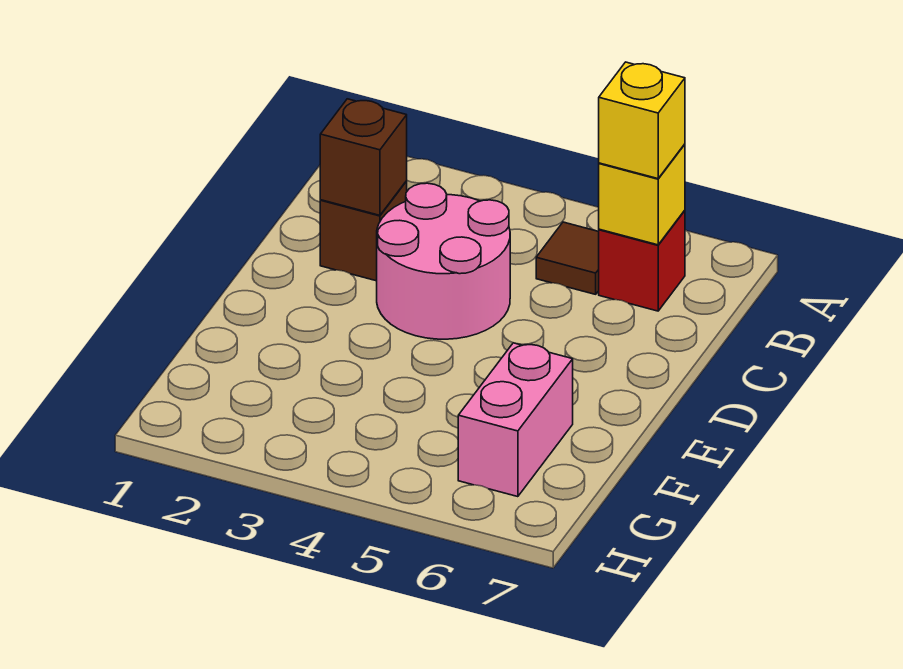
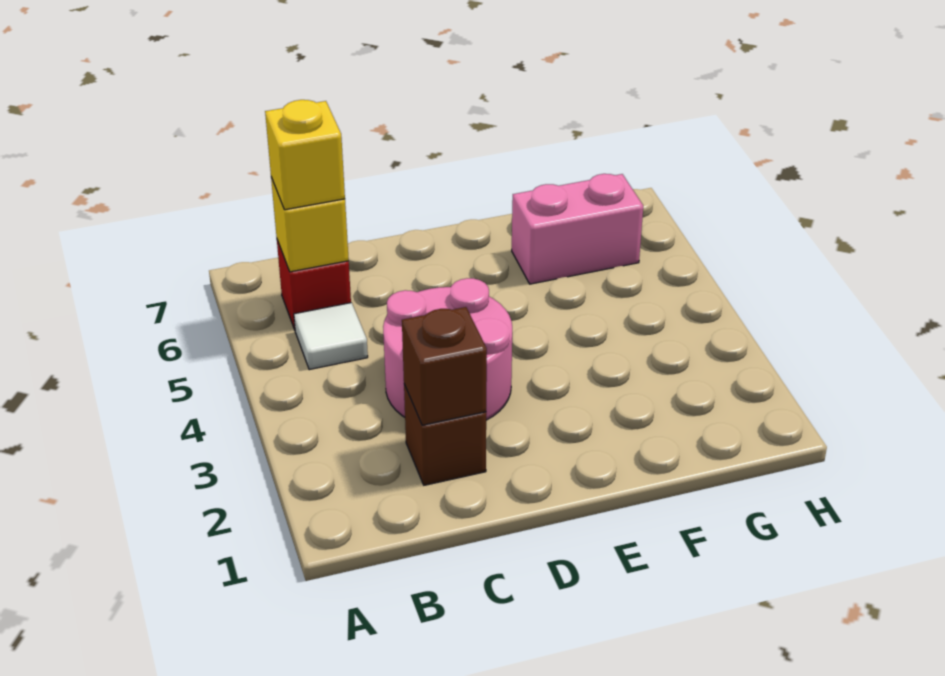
brown 1x1 tile [536,222,599,294] -> white 1x1 tile [294,303,368,370]

